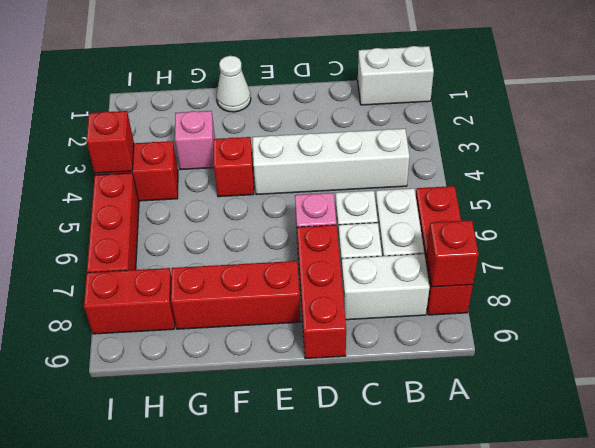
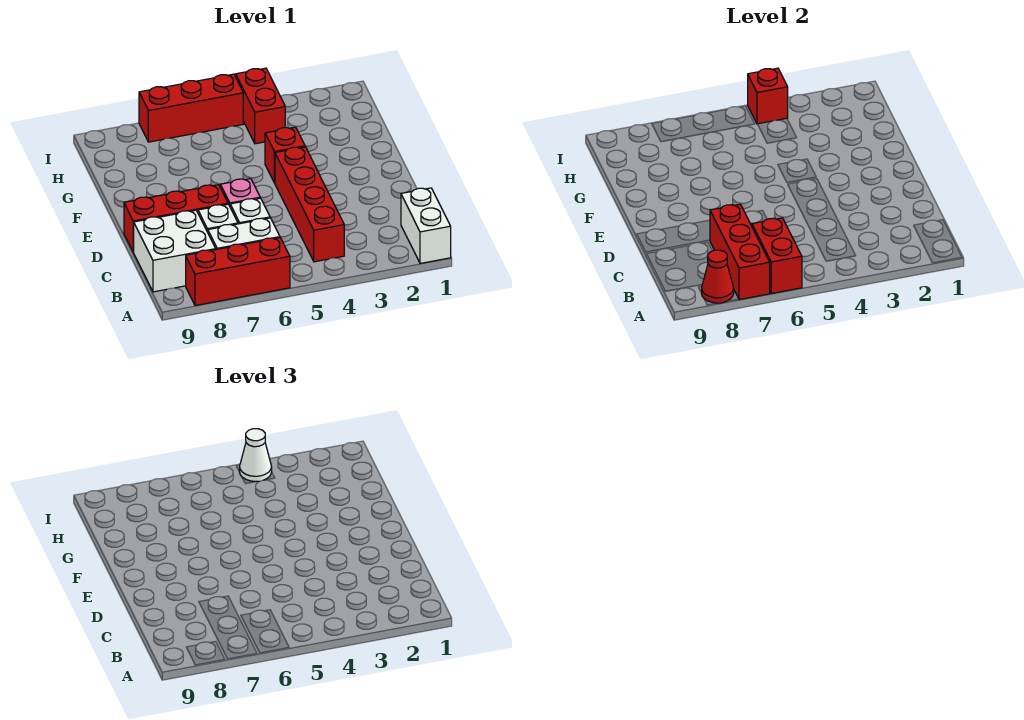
red 1x1 brick [427,220,478,287] -> red 1x1 cone [702,250,734,303]
white 1x4 brick [252,129,410,195] -> red 1x4 brick [275,147,344,262]
white 1x2 brick [341,254,430,320] -> white 2x2 brick [133,210,216,292]
red 1x3 brick [171,261,301,329] -> red 1x3 brick moved to [710,204,770,300]
white 1x1 cone [216,56,251,112] -> white 1x1 cone moved to [240,429,272,482]
pink 1x1 brick [175,111,215,170] -> none
red 1x2 brick [84,268,175,334] -> red 1x2 brick moved to [752,218,802,294]

